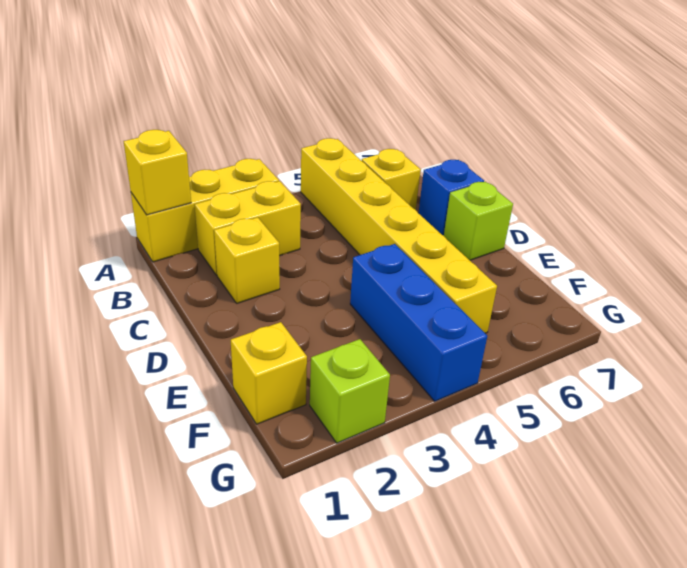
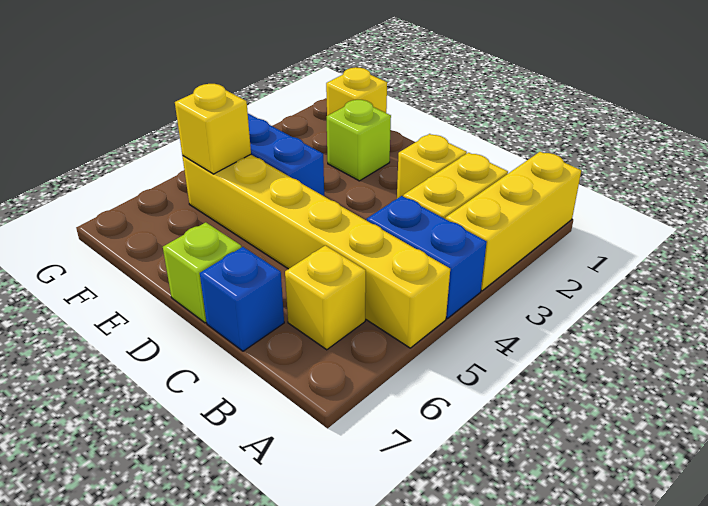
yellow 1x1 brick [124,130,191,215] -> yellow 1x1 brick moved to [175,84,251,174]
none -> blue 1x2 brick [367,196,487,318]
lime 1x1 brick [310,339,390,443] -> lime 1x1 brick moved to [327,100,391,181]

